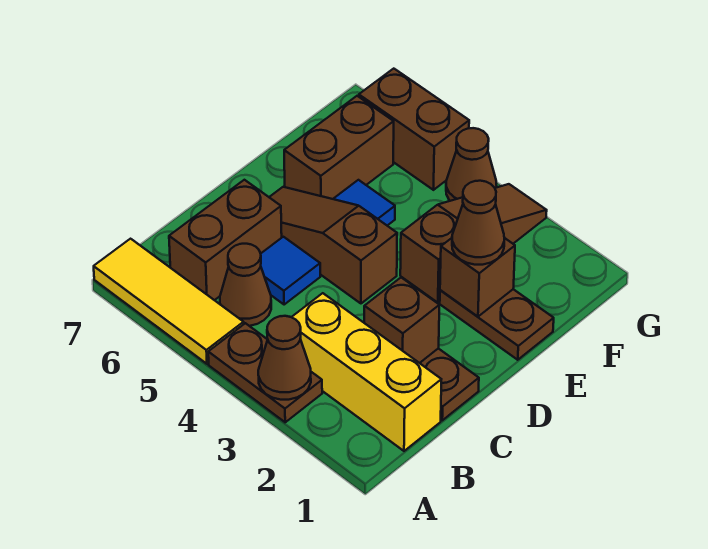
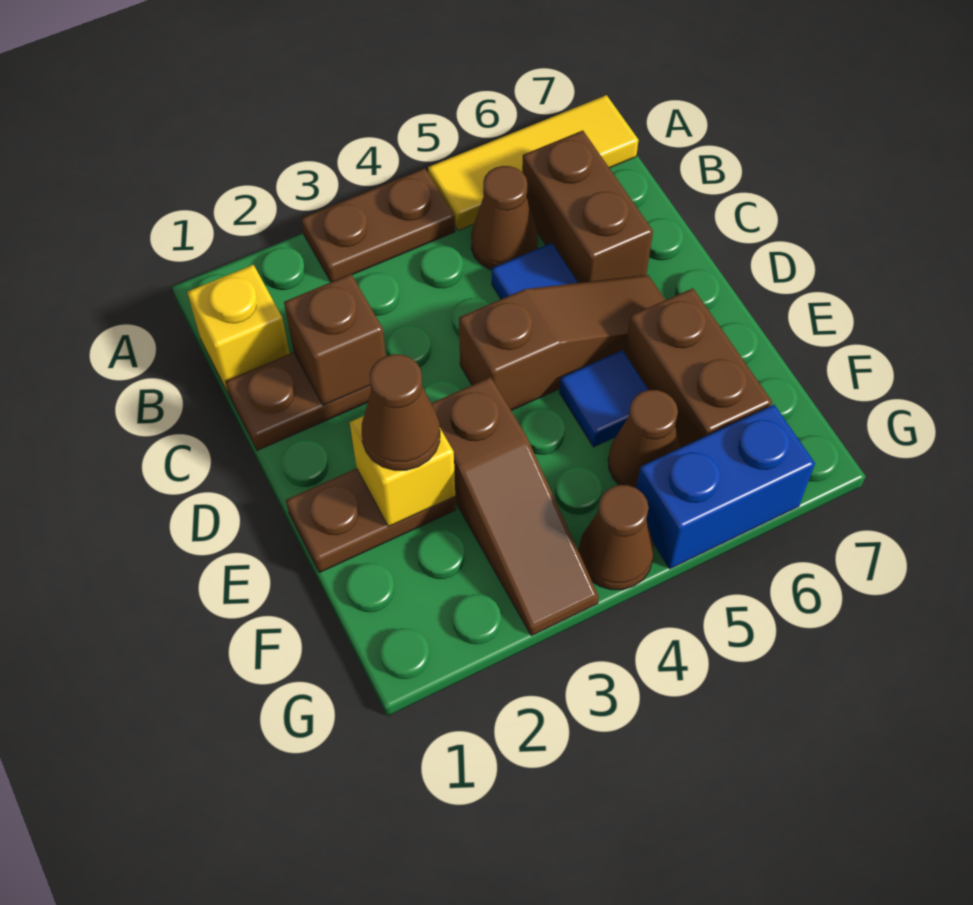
brown 1x1 cone [258,316,311,400] -> brown 1x1 cone moved to [608,390,680,488]
yellow 1x3 brick [292,293,441,451] -> yellow 1x1 brick [187,265,290,392]
brown 1x1 brick [440,238,515,317] -> yellow 1x1 brick [350,416,455,527]
brown 1x2 brick [359,69,469,190] -> blue 1x2 brick [637,405,815,569]

